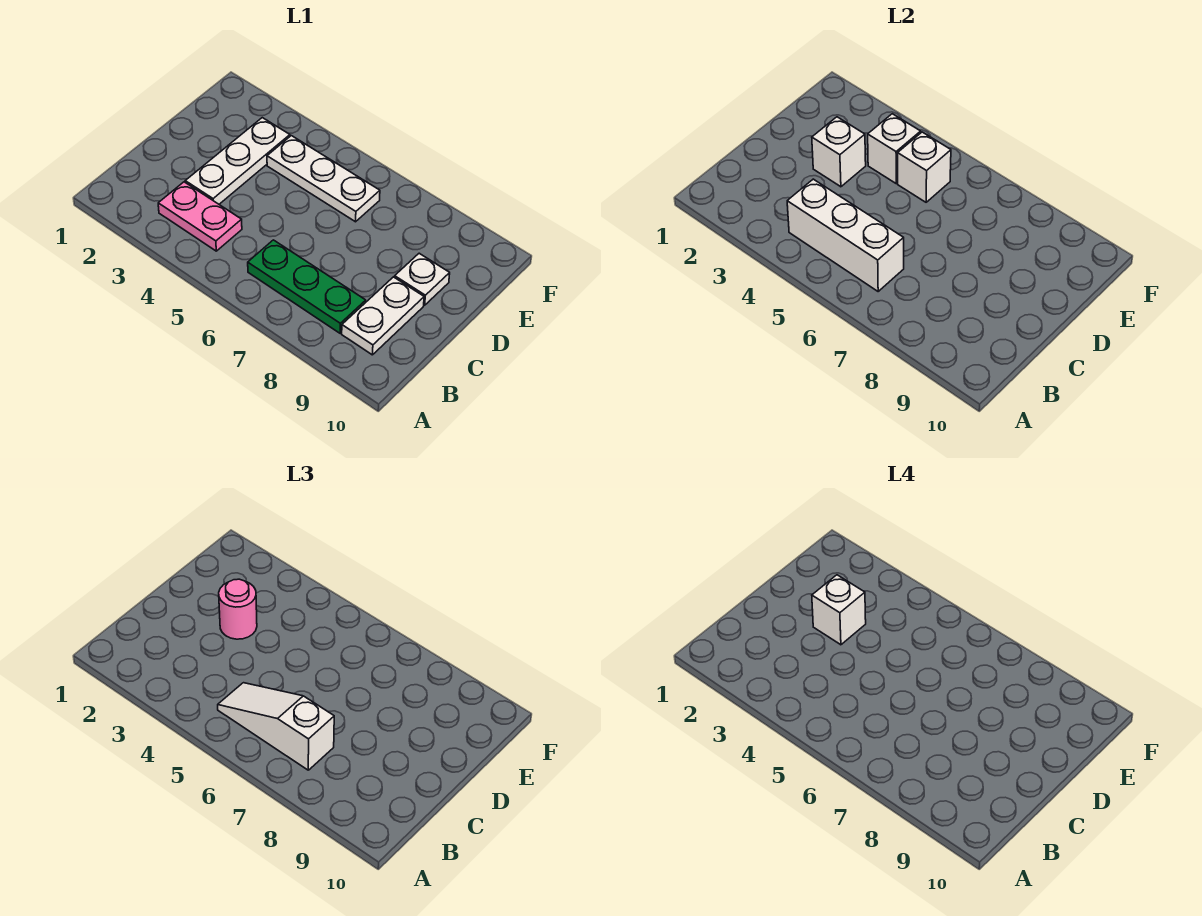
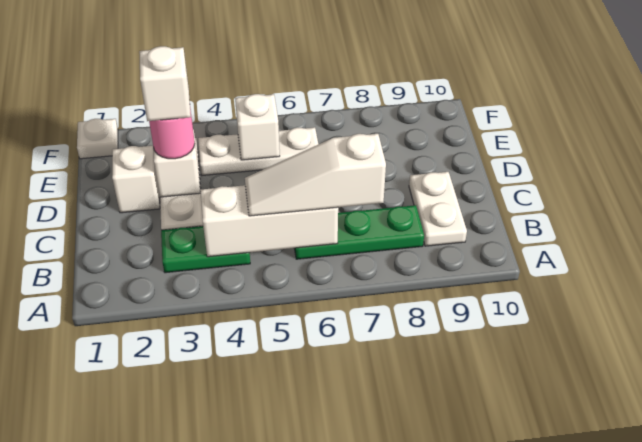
pink 1x2 plate [158,182,242,251] -> green 1x2 plate [161,226,250,273]
white 1x1 plate [395,253,450,305] -> white 1x1 plate moved to [77,119,118,159]
white 1x1 brick [868,114,921,183] -> white 1x1 brick moved to [112,146,160,213]

